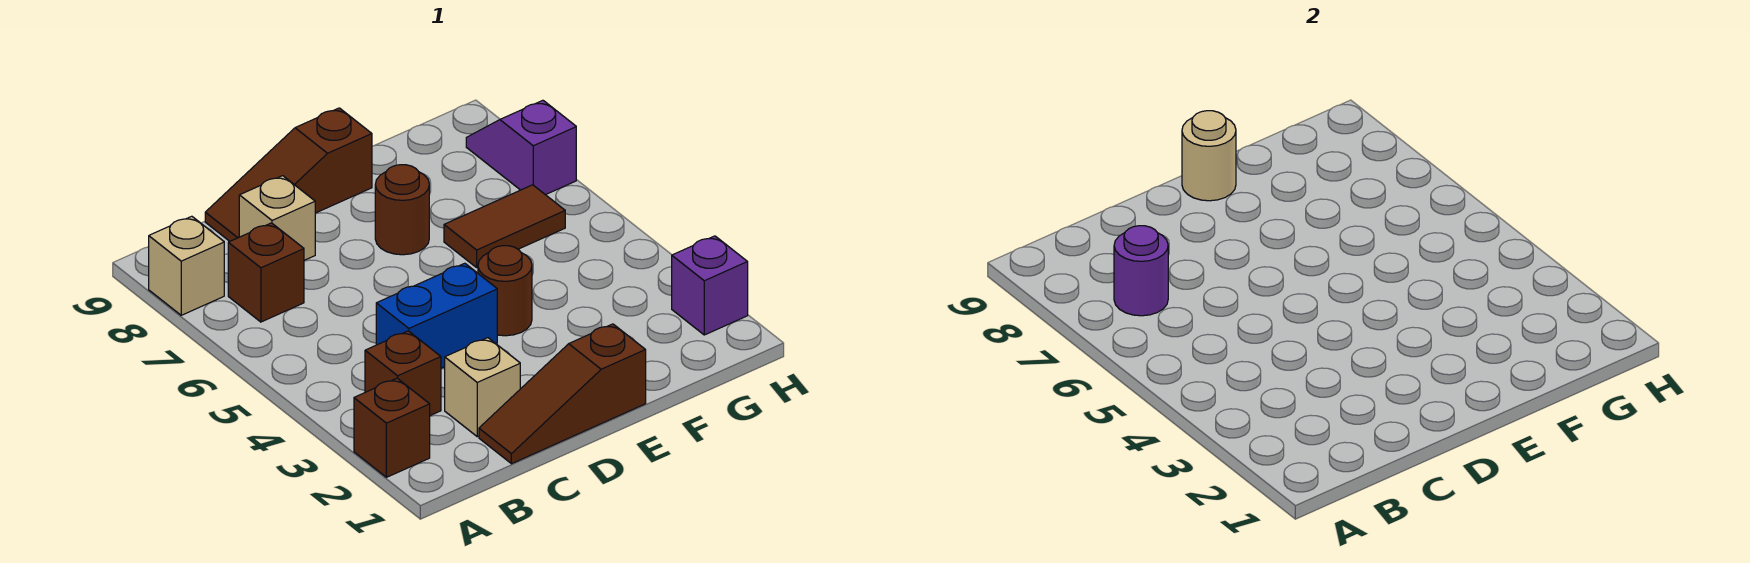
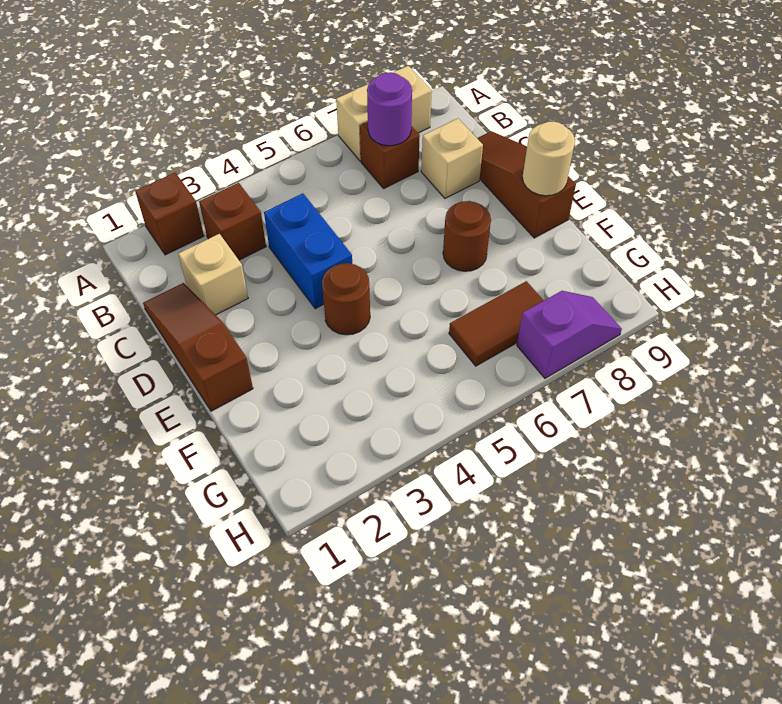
tan 1x1 brick [149,216,224,315] -> tan 1x2 brick [336,66,432,161]
brown 1x2 tile [444,185,565,267] -> brown 1x2 tile turned to [449,281,544,366]
purple 1x1 brick [672,236,748,335] -> none

